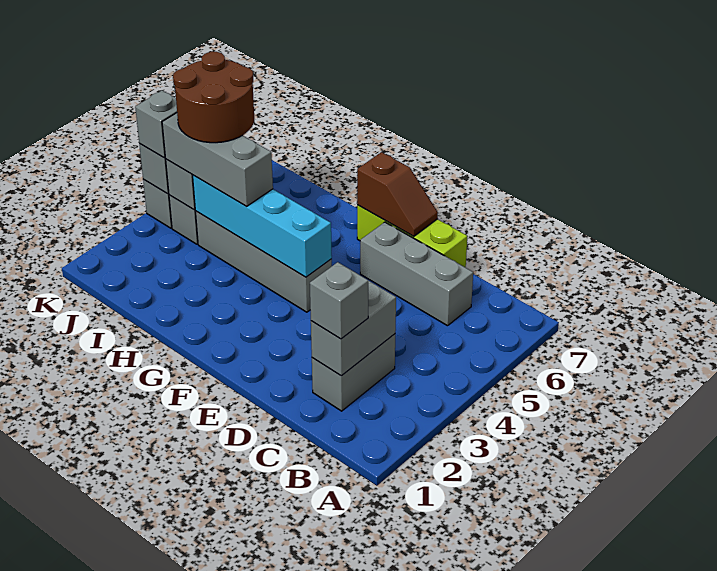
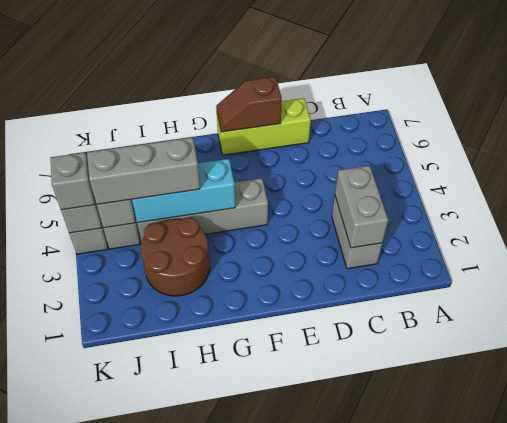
grey 1x1 brick [310,262,368,339] -> none
grey 1x3 brick [360,222,473,326] -> none
brown 1x2 slope [357,152,438,236] -> brown 1x2 slope turned to [216,77,282,132]
cyan 1x4 brick [193,175,332,277] -> cyan 1x3 brick [132,159,235,223]
brown 2x2 round brick [173,52,254,143] -> brown 2x2 round brick moved to [141,218,210,296]

